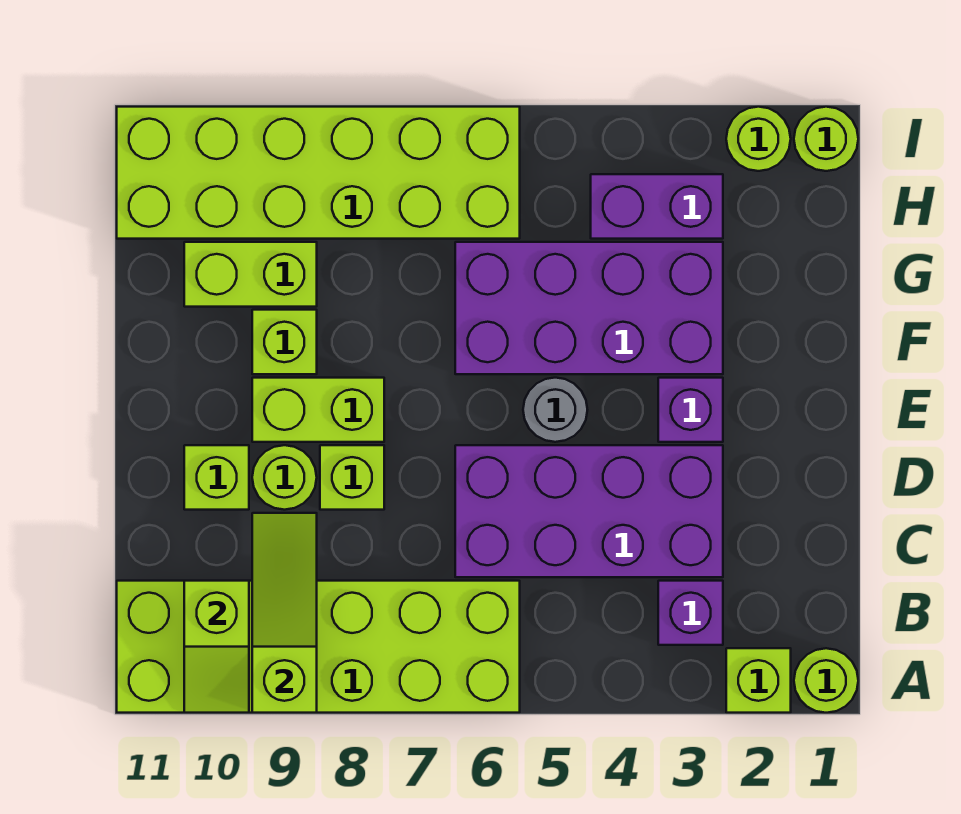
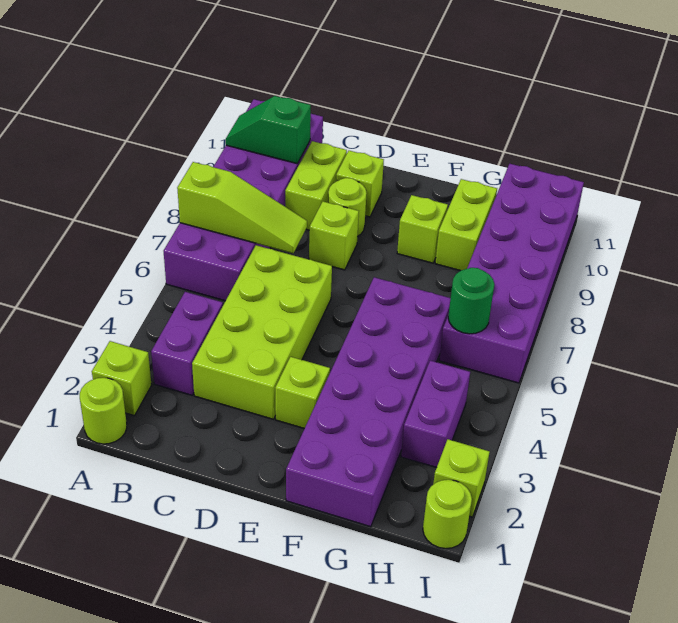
lime 2x6 brick [117,581,520,713] -> purple 2x6 brick [164,99,323,301]
lime 1x3 slope [252,513,317,713] -> lime 1x3 slope moved to [177,162,307,253]
lime 1x2 slope [184,581,249,713] -> green 1x2 slope [226,96,311,164]
purple 1x1 brick [658,581,723,645] -> purple 1x2 brick [151,292,223,395]
purple 2x4 brick [455,445,723,577] -> lime 2x4 brick [192,245,332,419]
purple 1x1 brick [658,378,723,442] -> lime 1x1 brick [275,357,330,429]
grey 1x1 round brick [523,378,587,442] -> none
lime 1x2 brick [252,378,384,442] -> lime 1x2 brick moved to [285,141,347,230]
purple 2x4 brick [455,242,723,374] -> purple 2x6 brick [286,277,451,527]
lime 2x6 brick [117,107,520,239] -> purple 2x6 brick [439,164,584,383]
none -> green 1x1 round brick [448,268,494,334]
lime 1x1 round brick [726,107,791,171] -> lime 1x1 brick [433,439,490,517]

